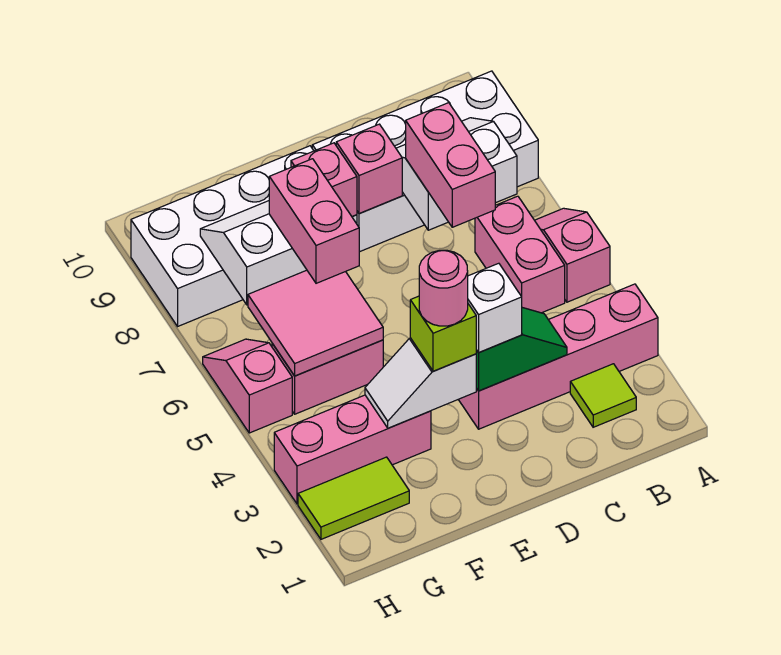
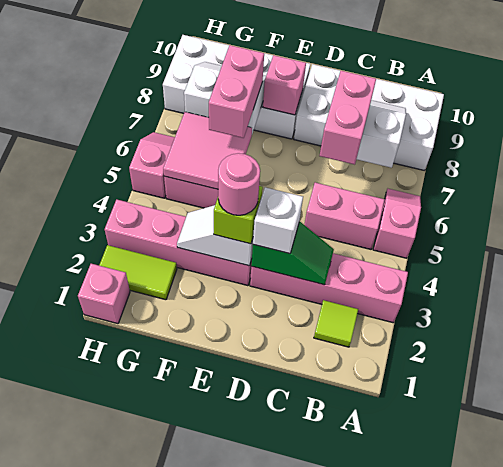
pink 1x2 brick [475,196,565,313] -> pink 1x2 brick turned to [304,183,385,249]
pink 1x1 brick [336,124,402,213] -> pink 1x1 brick moved to [78,264,130,324]
pink 1x3 brick [274,395,431,504] -> pink 1x4 brick [105,200,252,286]

